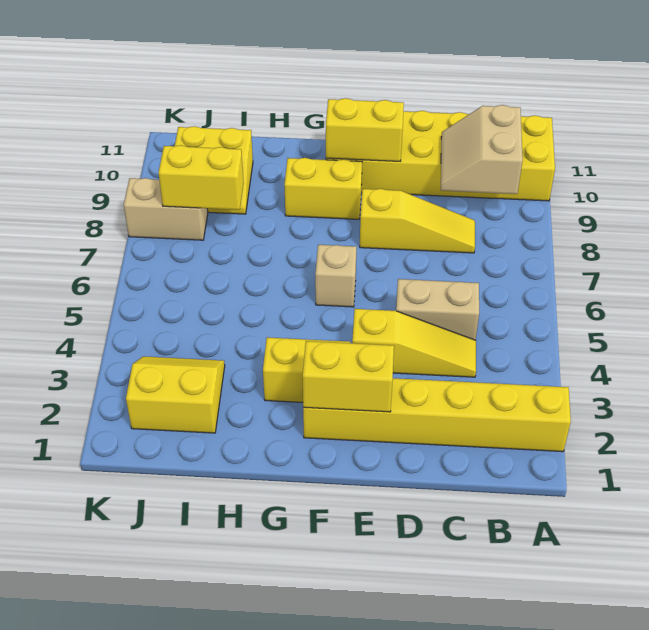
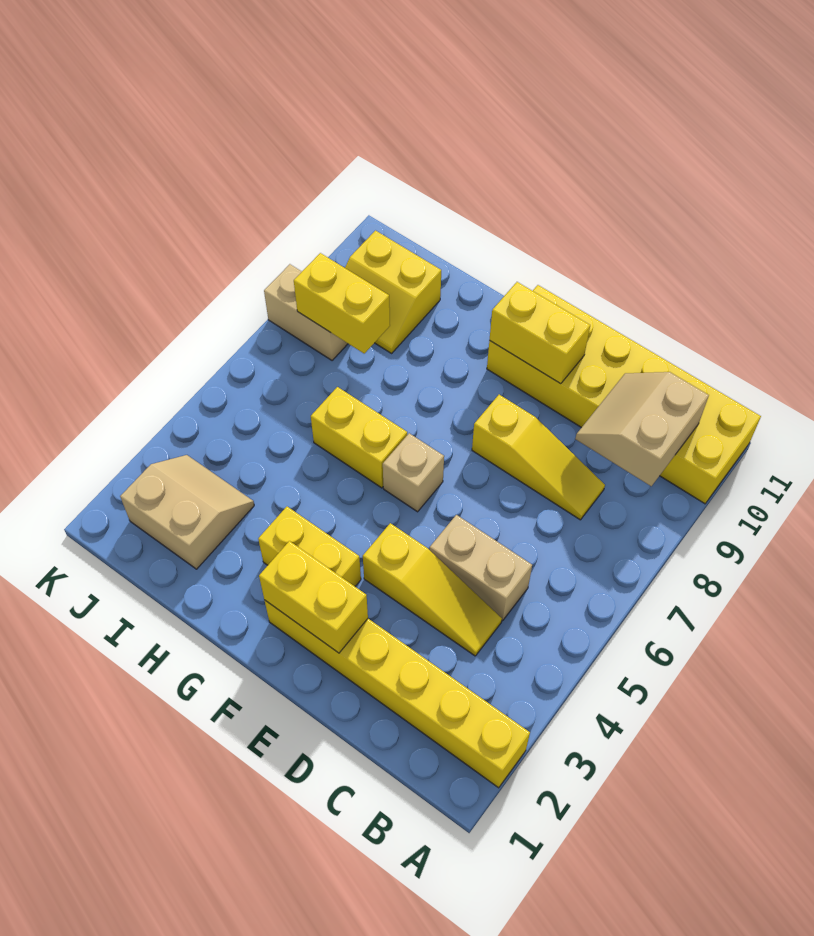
yellow 1x2 brick [284,158,362,219] -> yellow 1x2 brick moved to [311,387,407,488]
yellow 2x2 slope [126,356,225,433] -> tan 2x2 slope [120,455,254,569]

